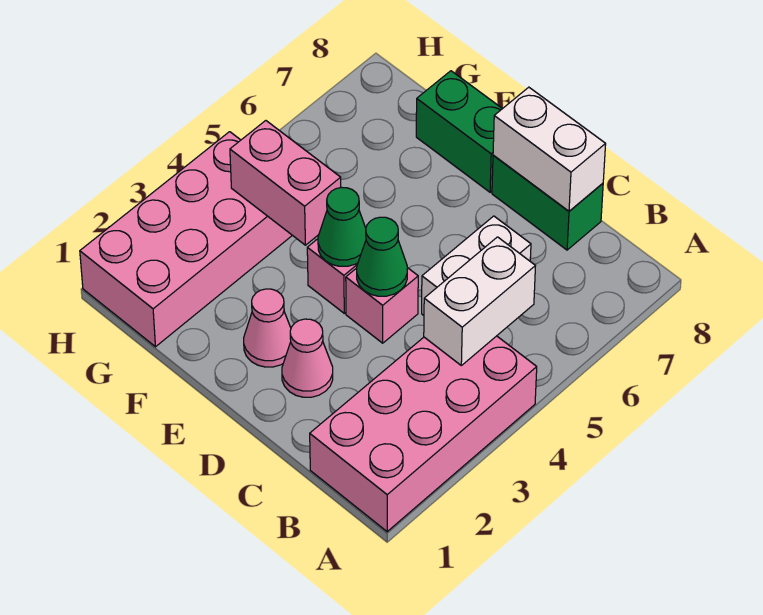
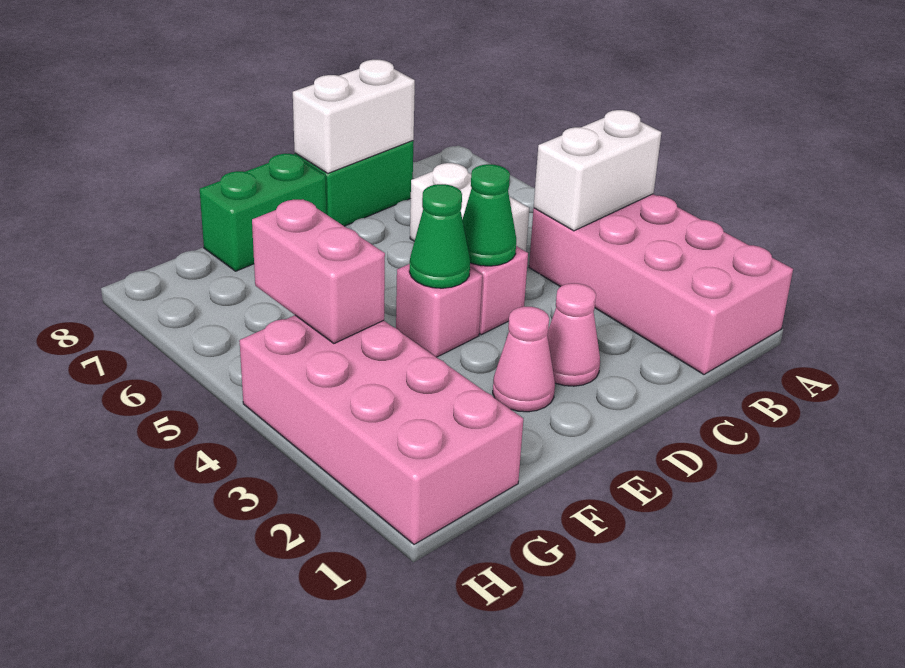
white 1x2 brick [424,237,535,365] -> white 1x2 brick turned to [534,110,661,231]
pink 1x2 brick [230,121,341,245] -> pink 1x2 brick turned to [252,199,385,343]

